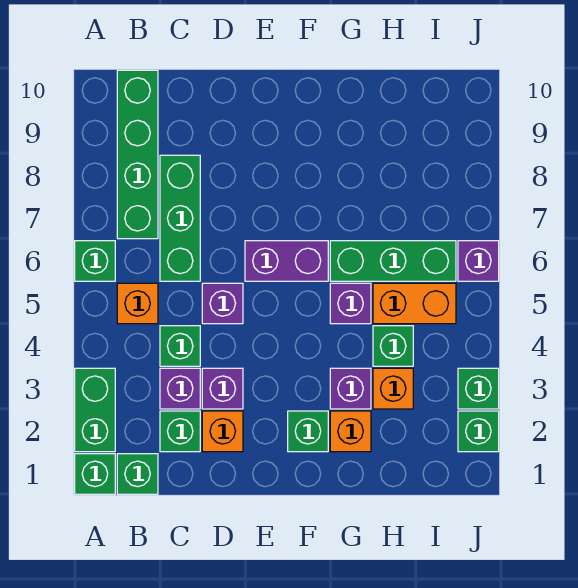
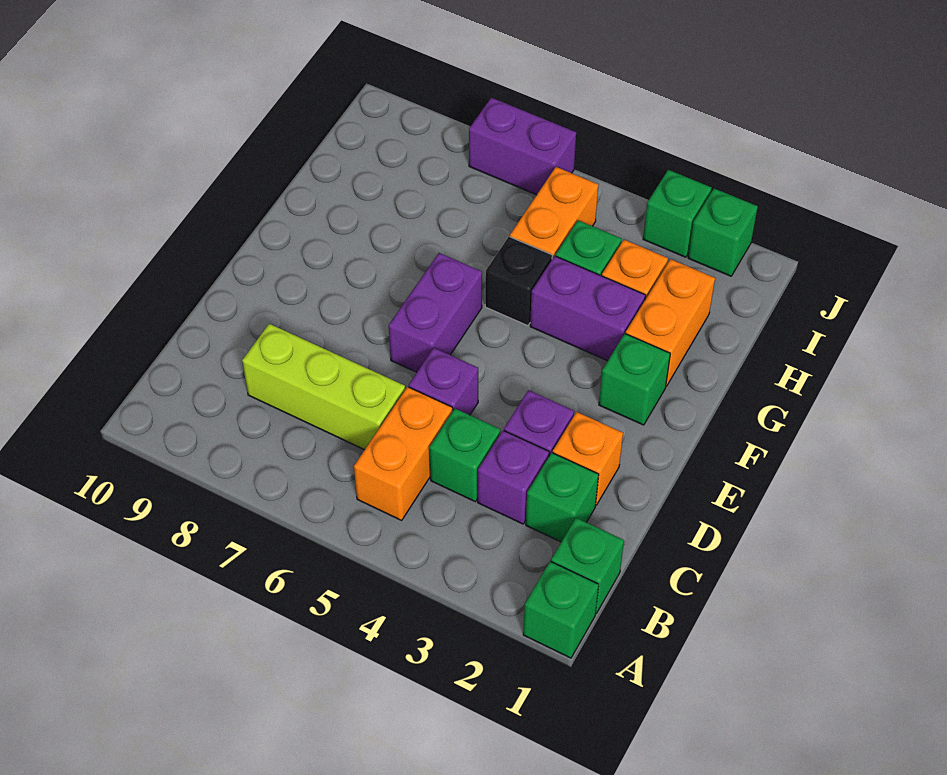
green 1x2 brick [75,368,115,452] -> none
green 1x1 brick [75,241,115,281] -> none
orange 1x1 brick [117,283,158,324] -> orange 1x2 brick [354,387,452,520]
green 1x4 brick [117,70,158,239] -> none
green 1x3 brick [160,155,200,281] -> lime 1x3 brick [242,324,405,450]
orange 1x1 brick [330,411,371,452] -> orange 1x2 brick [626,259,715,386]
purple 1x1 brick [330,368,371,409] -> purple 1x2 brick [530,256,645,361]
purple 1x1 brick [330,283,371,324] -> black 1x1 brick [485,237,552,326]
green 1x3 brick [330,241,456,281] -> none
purple 1x1 brick [458,241,499,281] -> purple 1x2 brick [469,98,576,195]

